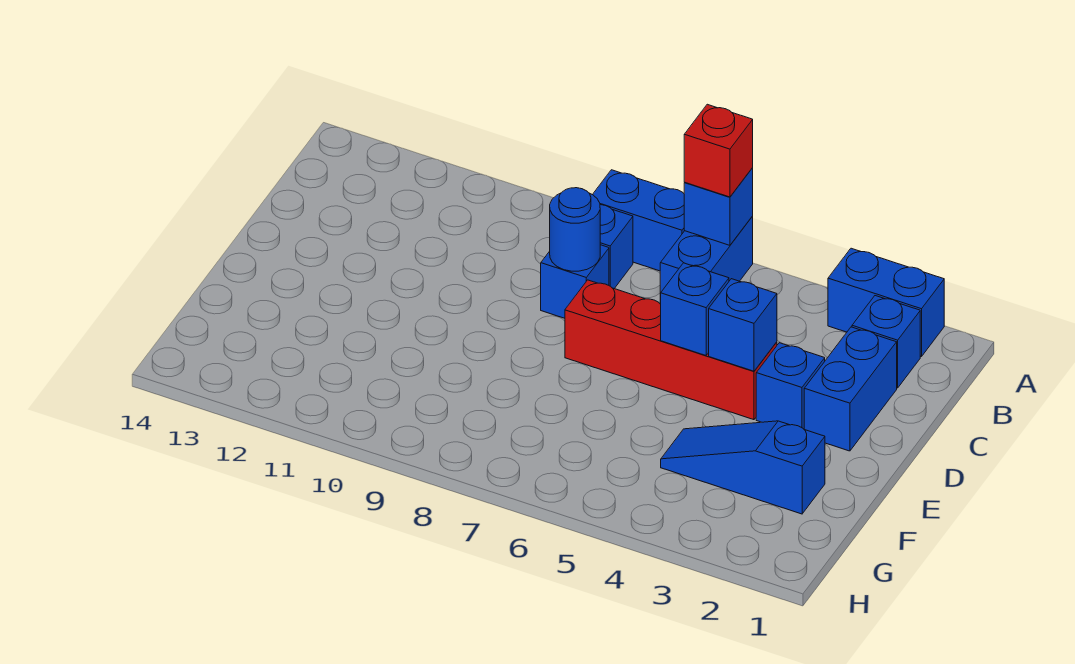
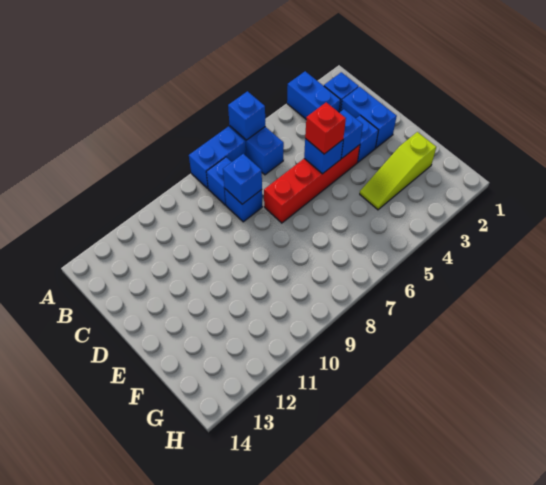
blue 1x2 brick [828,248,944,357] -> blue 1x2 brick turned to [287,71,340,119]
red 1x1 brick [684,104,753,197] -> red 1x1 brick moved to [305,102,346,154]
blue 1x1 round brick [550,188,600,271] -> blue 1x1 brick [223,154,262,204]
blue 1x3 slope [661,421,825,514] -> lime 1x3 slope [360,132,436,210]

